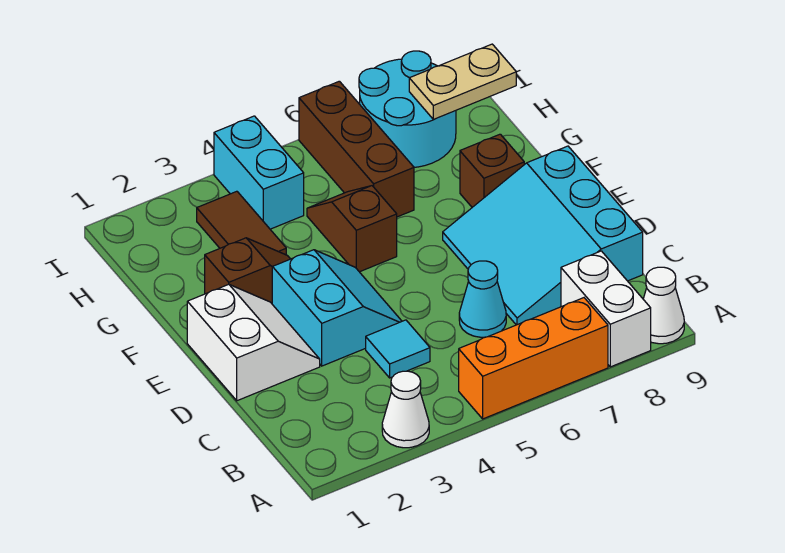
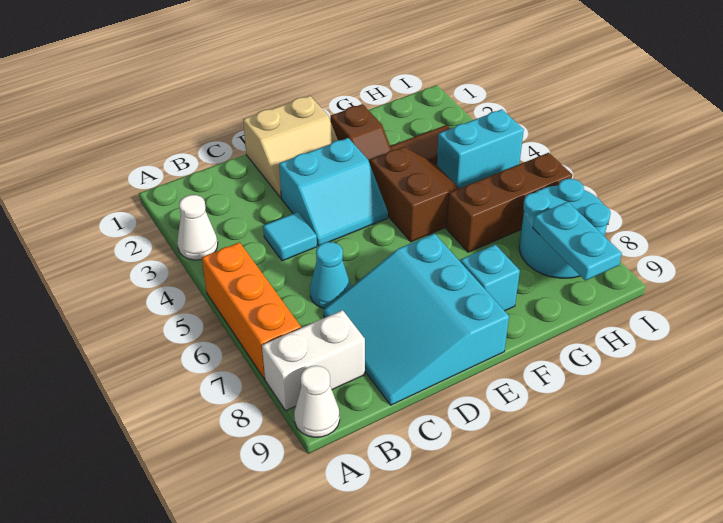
cyan 3x3 slope [443,146,643,325] -> cyan 3x3 slope turned to [323,234,509,405]
white 2x2 slope [187,284,320,401] -> tan 2x2 slope [243,96,338,198]
brown 1x2 slope [307,186,397,272] -> brown 2x2 slope [370,147,459,242]
brown 1x1 brick [460,134,524,207] -> cyan 1x1 brick [460,245,520,311]
tan 1x2 plate [409,44,516,119] -> cyan 1x2 plate [533,202,622,281]

